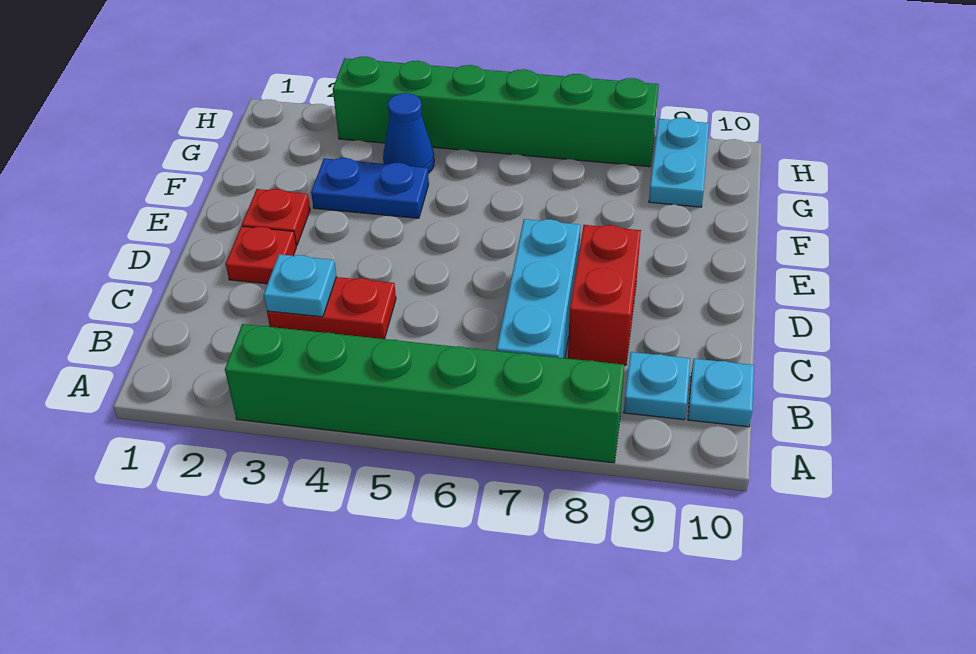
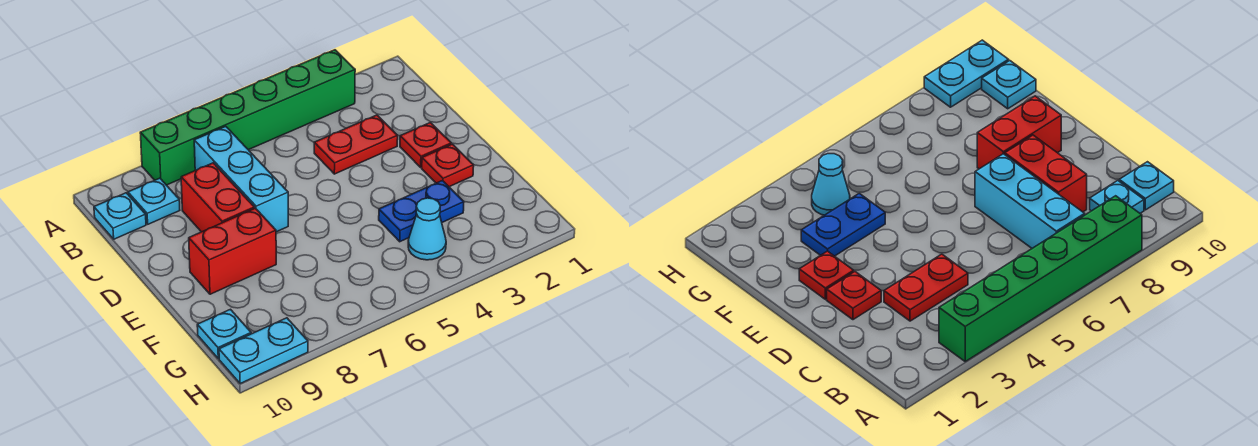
cyan 1x1 plate [264,254,336,317] -> cyan 1x1 plate moved to [197,309,251,359]
none -> red 1x2 brick [189,208,276,294]
blue 1x1 cone [383,93,434,173] -> cyan 1x1 cone [408,198,446,260]
cyan 1x2 plate [649,118,709,207] -> cyan 1x2 plate turned to [219,318,308,384]
green 1x6 brick [333,57,659,167] -> none

